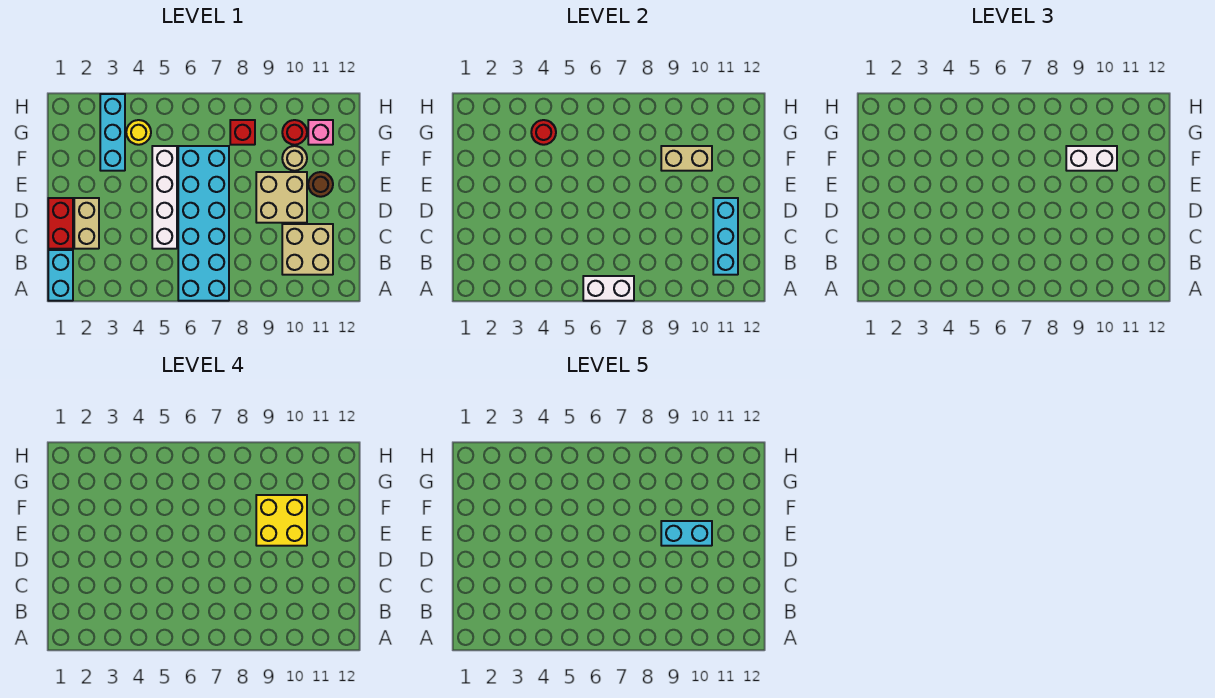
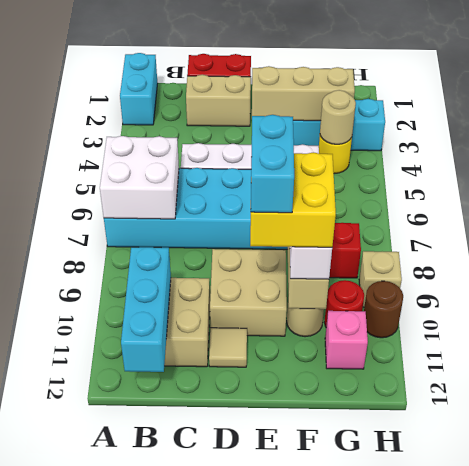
cyan 1x2 brick [48,250,73,301] -> cyan 1x2 brick turned to [120,53,157,125]
white 1x2 brick [583,276,634,301] -> white 2x2 brick [100,136,179,219]
cyan 1x3 brick [713,198,738,275] -> cyan 1x3 brick turned to [121,247,171,372]
none -> tan 1x1 tile [209,328,247,367]
none -> tan 1x3 brick [252,66,355,121]
brown 1x1 round brick [308,172,333,197] -> brown 1x1 round brick moved to [364,281,403,338]
red 1x1 round brick [531,120,556,145] -> tan 1x1 round brick [320,90,356,144]
none -> tan 1x1 brick [359,251,402,307]

